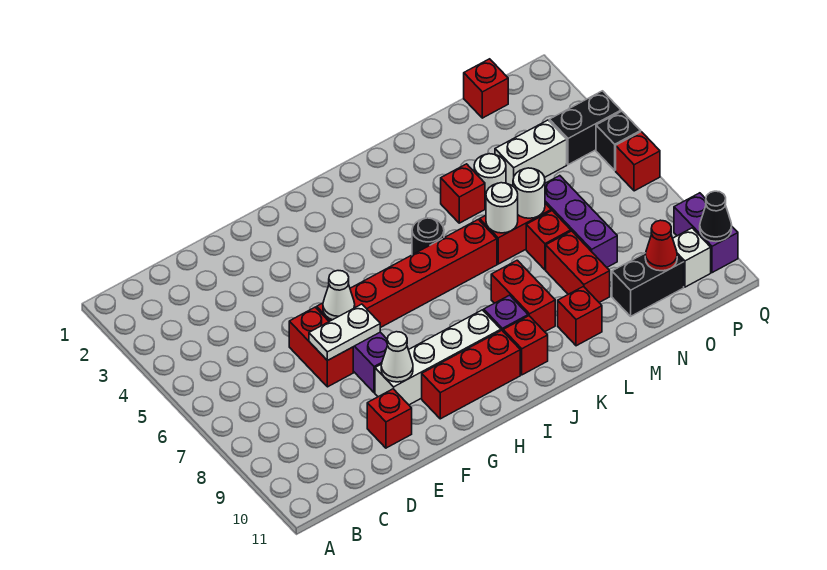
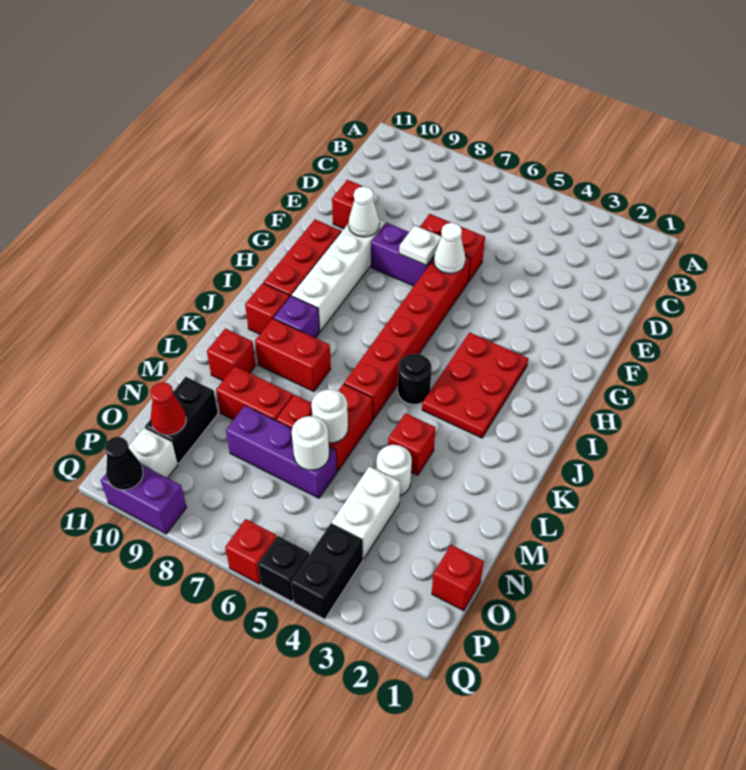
white 1x2 plate [309,304,380,361] -> white 1x1 plate [399,226,441,265]
none -> red 2x3 plate [422,332,528,438]
white 1x1 round brick [486,183,518,233] -> white 1x1 round brick moved to [292,416,329,470]

